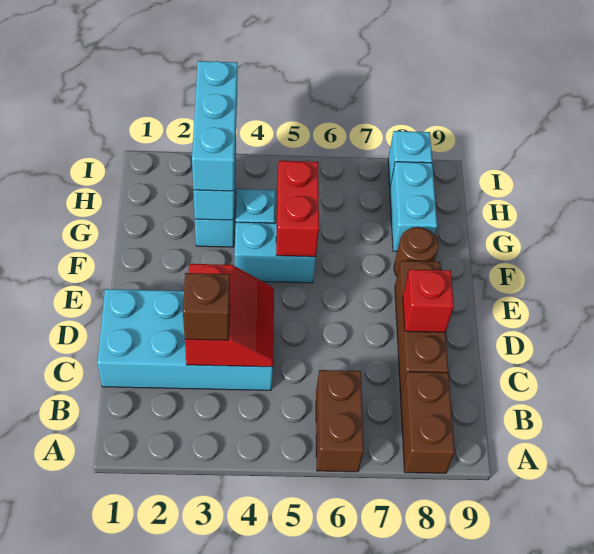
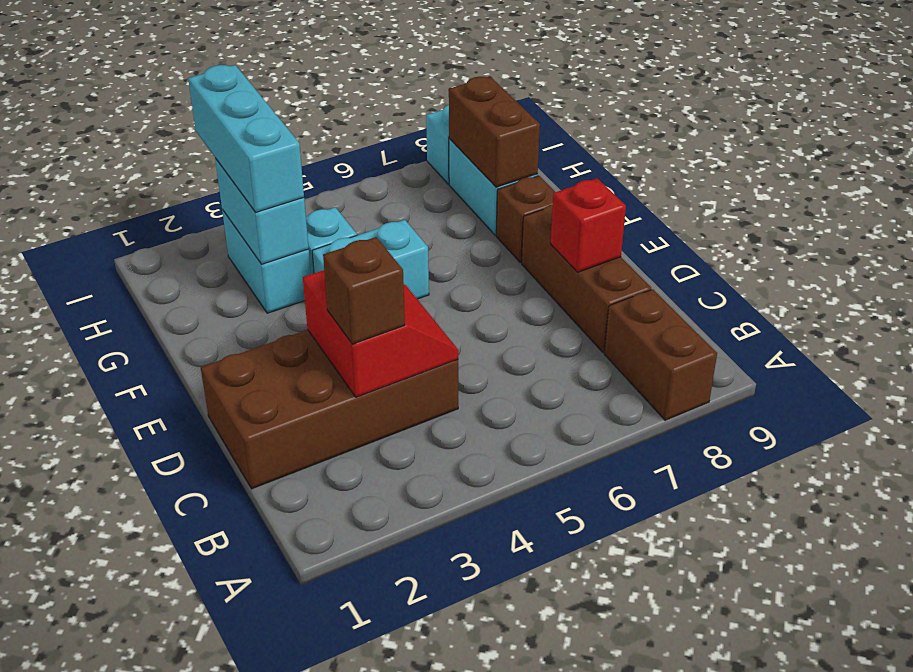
brown 1x2 brick [316,370,364,472] -> brown 1x2 brick moved to [449,77,540,187]
cyan 2x4 brick [97,289,273,390] -> brown 2x4 brick [201,330,458,489]
red 1x2 brick [276,161,319,257] -> none
brown 1x1 round brick [394,227,439,276] -> brown 1x1 brick [496,176,555,263]

